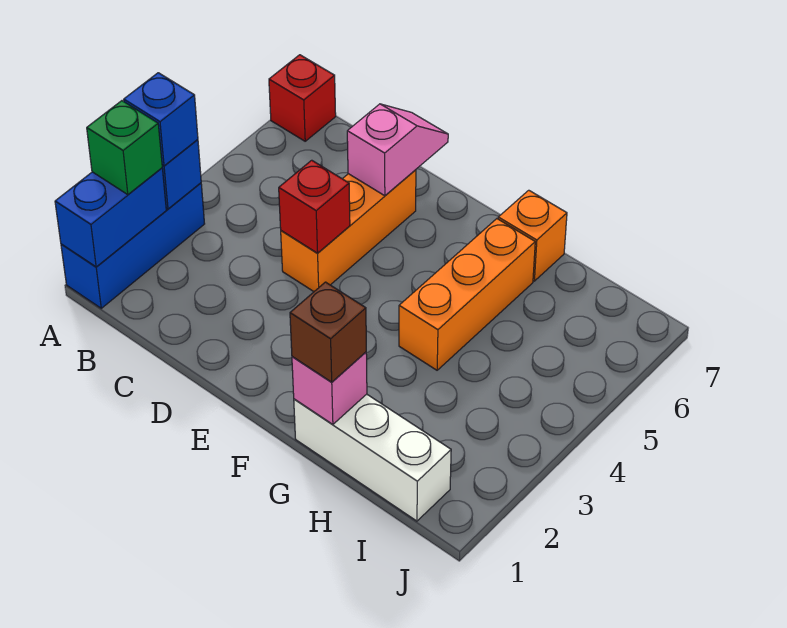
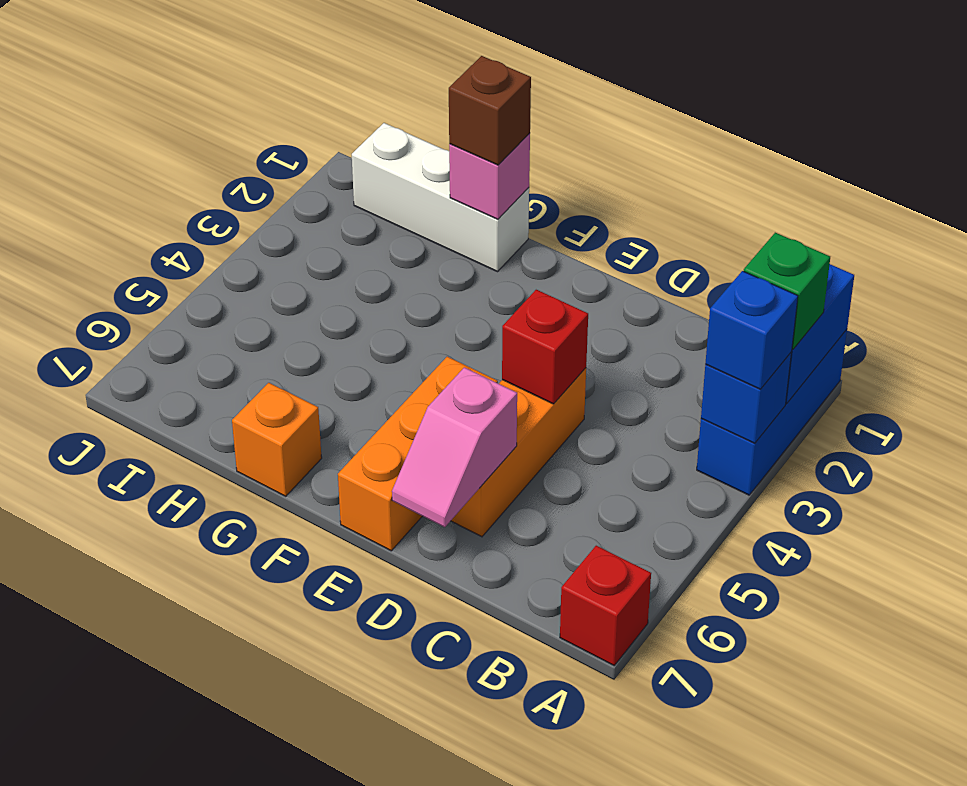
orange 1x3 brick [399,219,535,370] -> orange 1x3 brick moved to [338,357,498,551]

